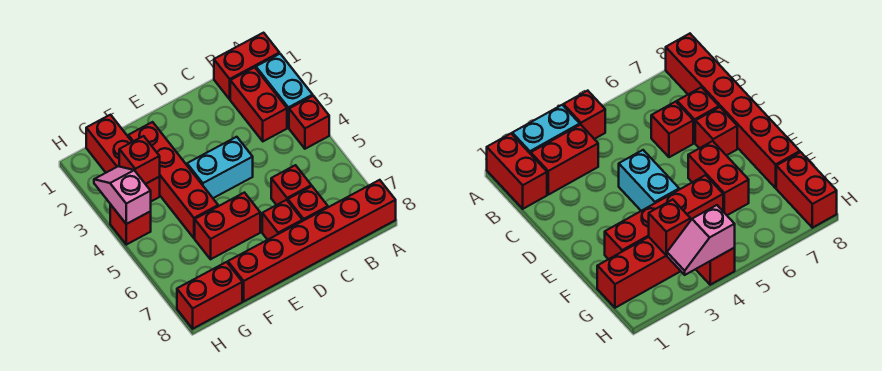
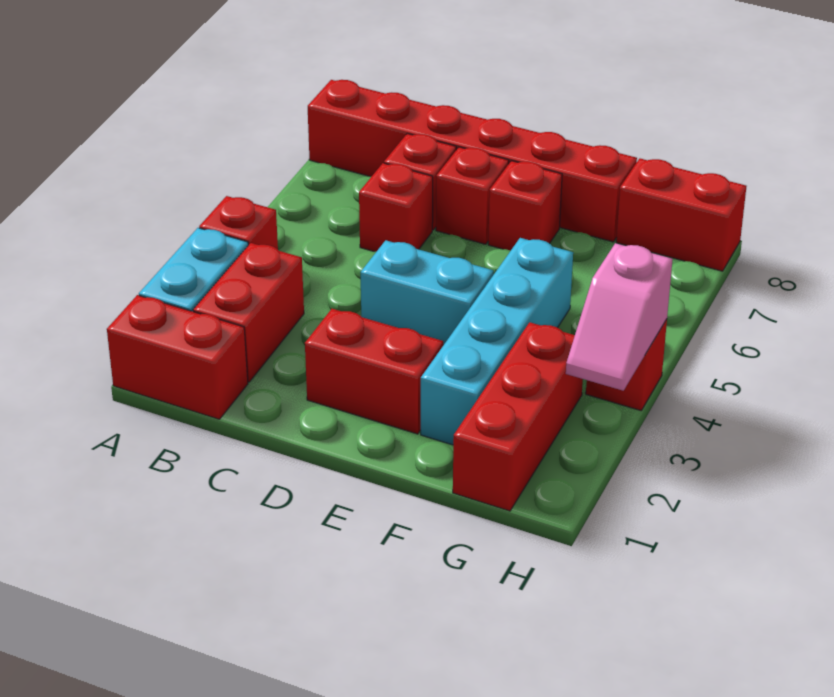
red 1x2 brick [195,193,260,259] -> red 1x2 brick moved to [305,309,443,434]
red 1x4 brick [128,122,218,238] -> cyan 1x4 brick [421,238,573,445]
red 1x1 brick [119,136,160,184] -> red 1x1 brick moved to [488,161,562,251]

